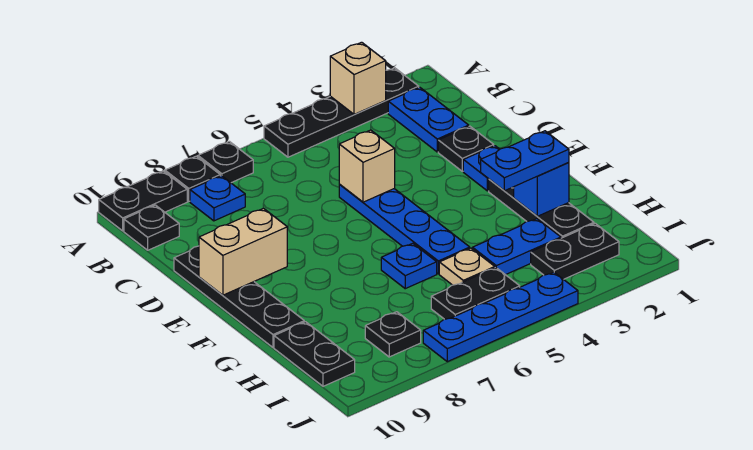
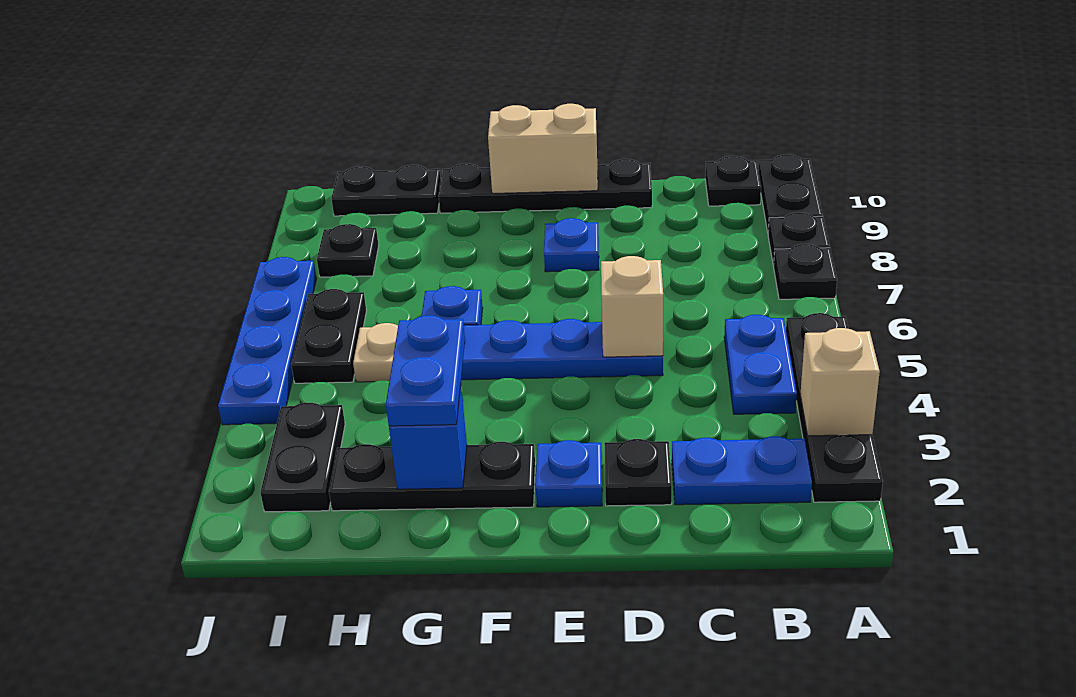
blue 1x1 plate [190,176,245,221] -> blue 1x1 plate moved to [544,218,599,272]
tan 1x2 brick [199,208,287,295] -> tan 1x2 brick turned to [488,104,598,193]
blue 1x2 plate [473,219,561,275] -> blue 1x2 plate moved to [724,315,797,414]

